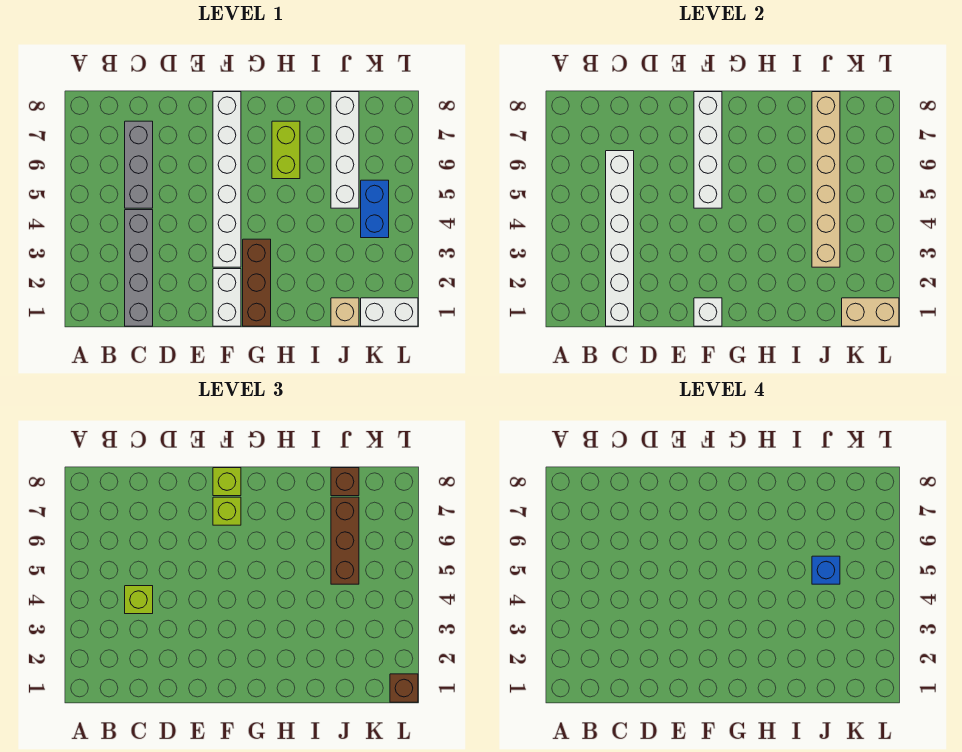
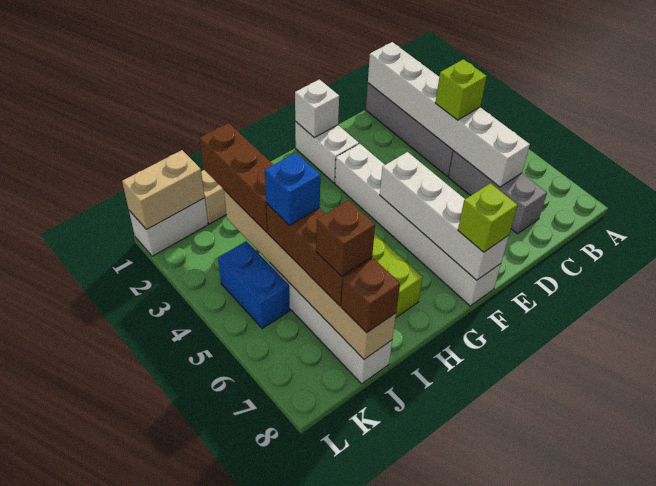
lime 1x1 brick [213,497,241,525] -> none
brown 1x3 brick [243,239,271,326] -> brown 1x3 brick moved to [199,123,273,232]
brown 1x1 brick [390,674,418,702] -> brown 1x1 brick moved to [316,200,375,276]

